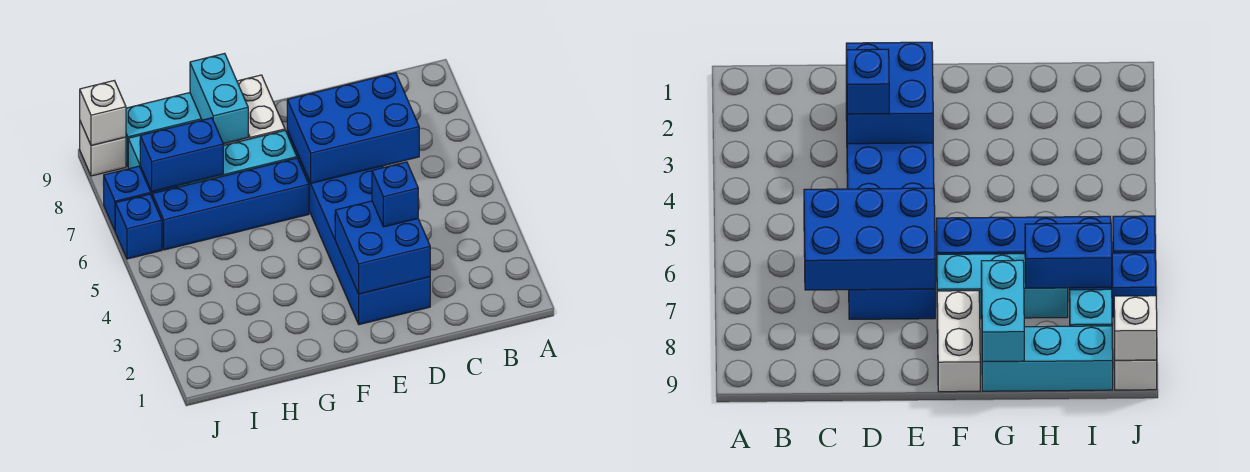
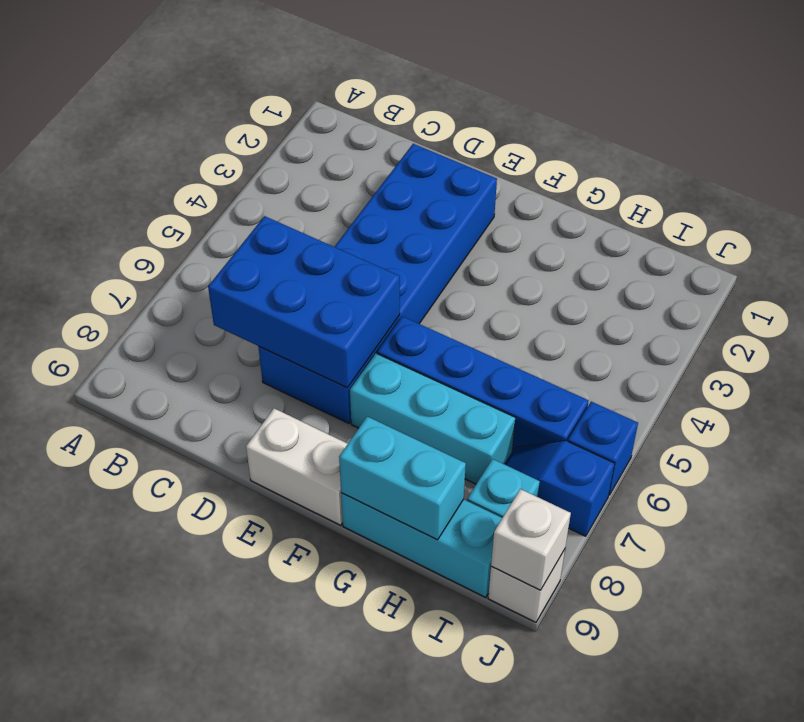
blue 2x2 brick [335,201,430,294] -> none
blue 1x1 brick [372,162,418,227] -> none
white 1x2 brick [237,75,285,142] -> white 1x2 brick turned to [246,408,347,525]
cyan 1x2 brick [190,53,248,144] -> cyan 1x2 brick turned to [339,417,466,540]
blue 1x2 brick [140,118,223,192] -> none

